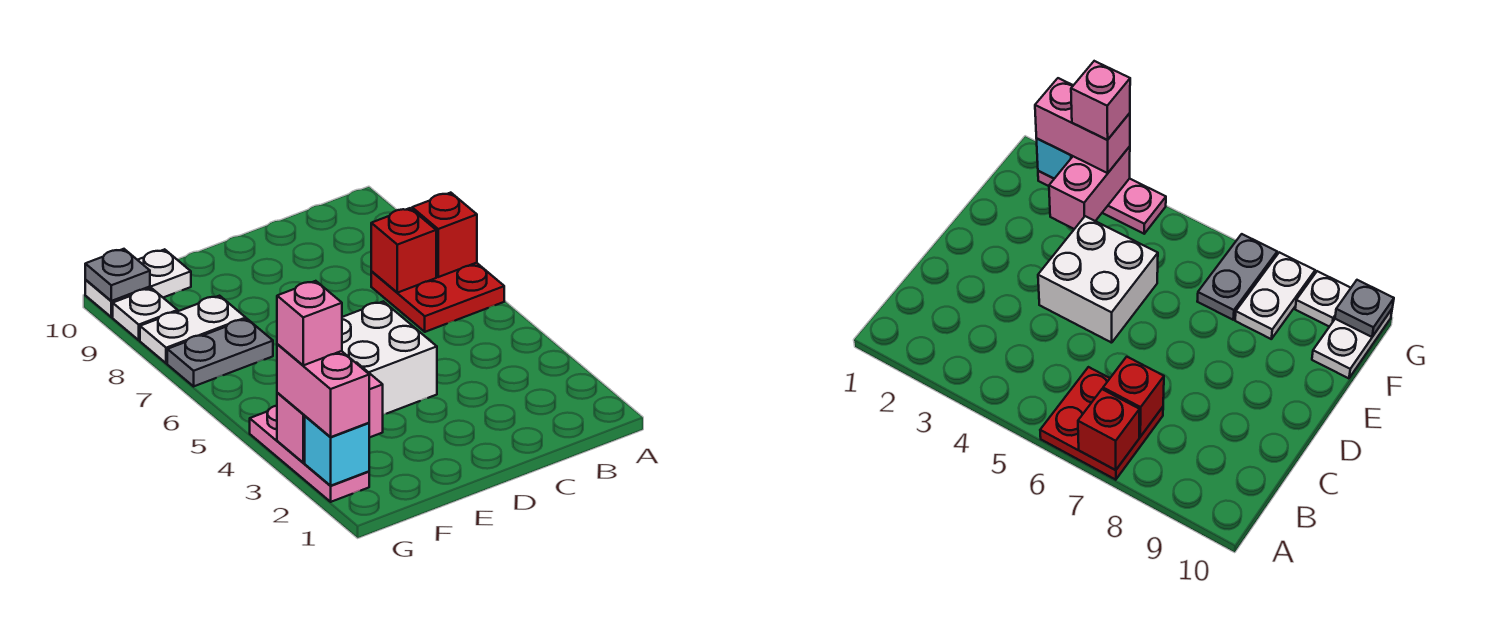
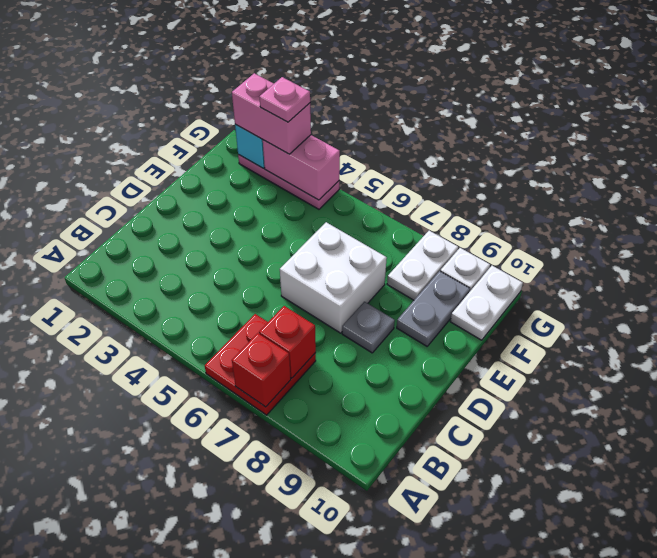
white 2x2 brick [342,301,437,414] -> white 2x2 brick moved to [280,222,387,333]
pink 1x2 brick [277,363,383,463] -> pink 1x2 brick turned to [263,135,340,200]
grey 1x2 plate [167,319,273,386] -> grey 1x2 plate moved to [397,271,470,346]
pink 1x1 brick [277,281,342,365] -> pink 1x1 plate [260,77,310,122]
grey 1x1 plate [85,249,150,301] -> grey 1x1 plate moved to [342,302,395,353]

